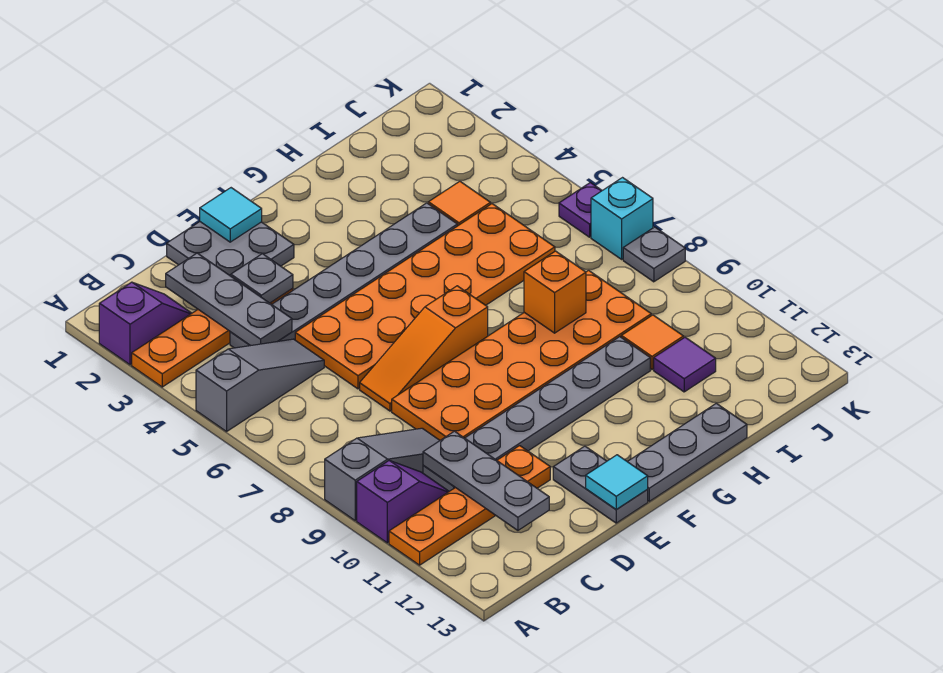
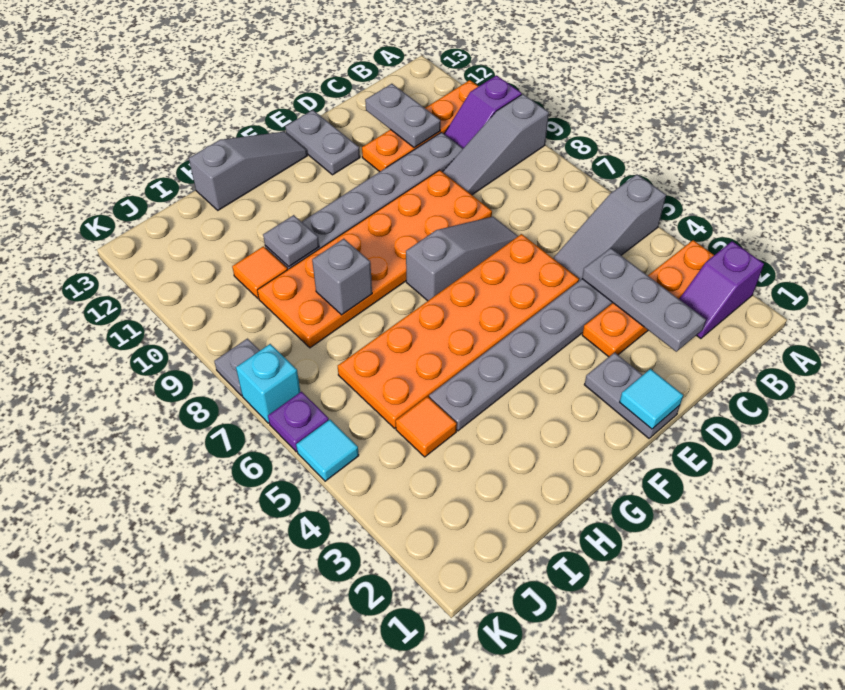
grey 1x3 plate [423,431,549,530] -> grey 1x2 plate [365,84,441,148]
grey 2x2 plate [167,222,294,276] -> grey 1x2 plate [584,353,680,438]
grey 1x1 plate [231,254,293,303] -> grey 1x1 plate moved to [263,215,319,267]
orange 1x3 slope [360,286,488,411] -> grey 1x3 slope [406,217,518,301]
cyan 1x1 tile [586,455,648,510] -> cyan 1x1 tile moved to [296,420,359,481]
grey 1x3 plate [627,403,747,501] -> grey 1x3 slope [189,132,307,210]
orange 1x1 brick [524,251,586,333] -> grey 1x1 brick [312,239,372,315]
purple 1x1 tile [654,337,716,392] -> none

